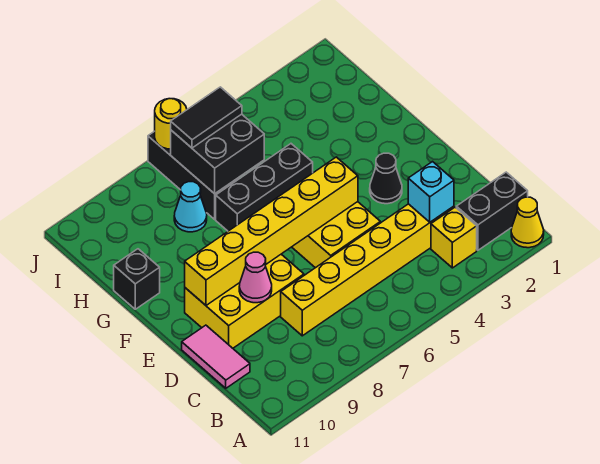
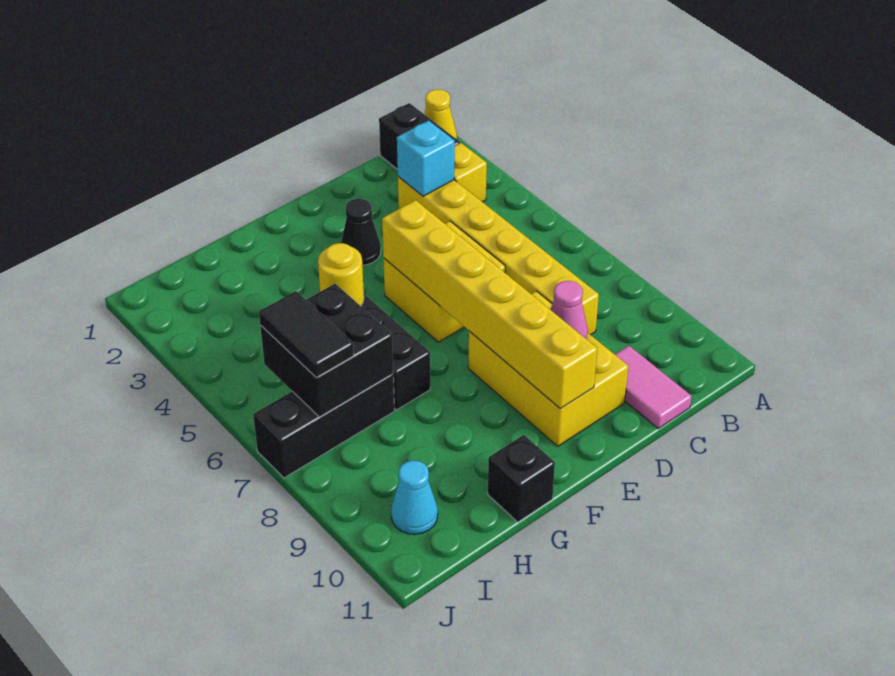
pink 1x2 tile [182,325,250,388] -> pink 1x2 tile turned to [615,346,692,429]
cyan 1x1 cone [174,182,207,232] -> cyan 1x1 cone moved to [391,461,438,534]
yellow 1x1 round brick [155,99,187,149] -> yellow 1x1 round brick moved to [318,243,364,306]

